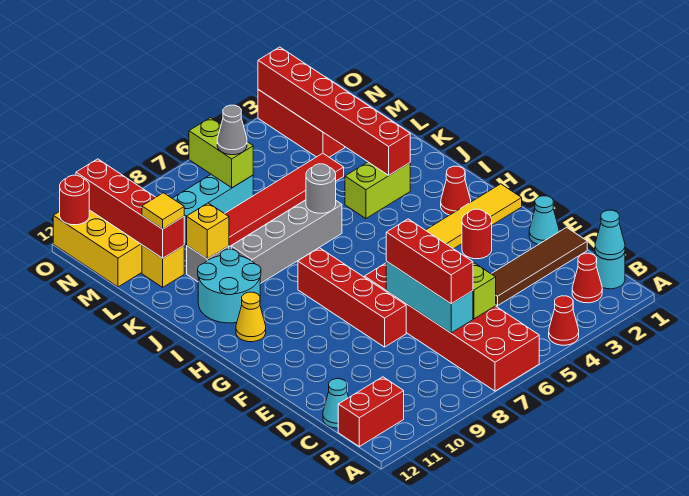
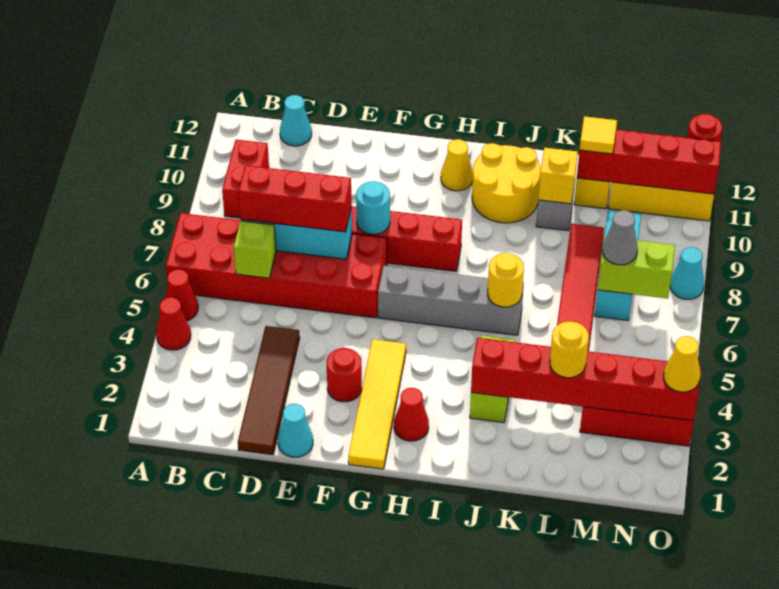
cyan 1x1 round brick [595,252,625,289] -> cyan 1x1 round brick moved to [356,181,390,234]
cyan 1x1 cone [595,210,625,260] -> cyan 1x1 cone moved to [670,247,704,299]
red 1x1 cone [572,253,602,303] -> red 1x1 cone moved to [165,269,198,321]
red 1x2 brick [338,377,404,446] -> red 1x2 brick moved to [222,139,269,218]
cyan 2x2 round brick [198,249,261,323] -> yellow 2x2 round brick [472,143,541,223]
grey 1x4 brick [231,200,342,284] -> grey 1x4 brick turned to [378,266,524,335]
grey 1x1 round brick [306,164,336,213] -> yellow 1x1 round brick [488,253,524,307]
none -> yellow 1x1 round brick [550,322,589,378]
none -> yellow 1x1 cone [664,336,701,392]

